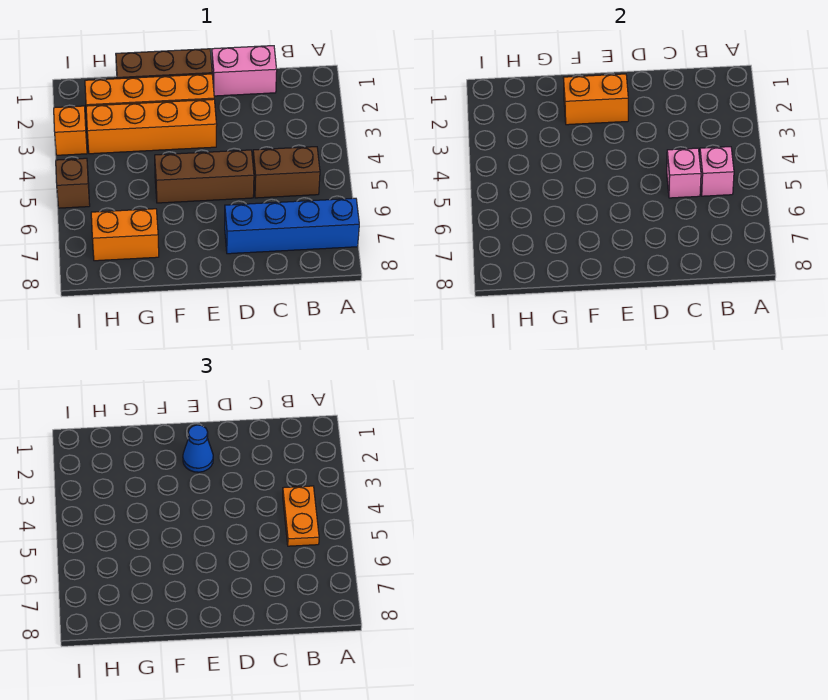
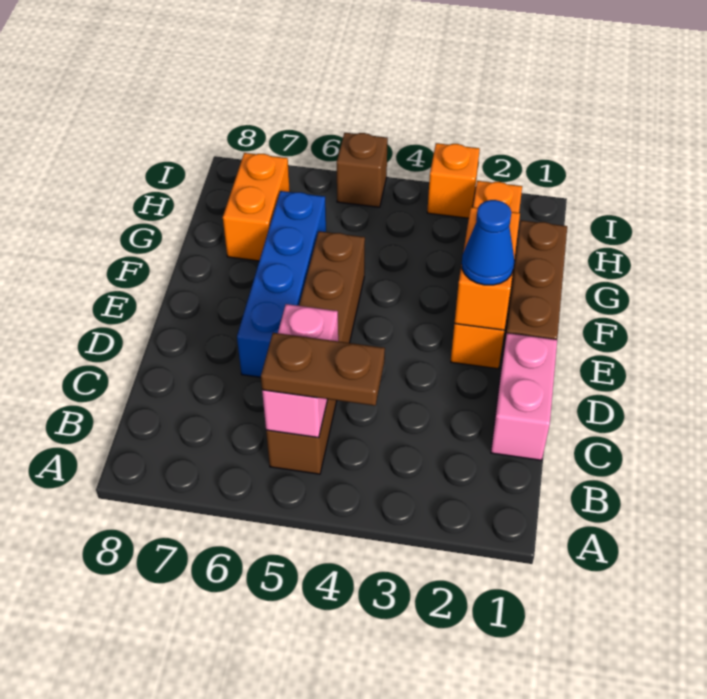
blue 1x4 brick [225,198,359,254] -> blue 1x4 brick moved to [237,191,326,377]
orange 1x2 plate [283,486,319,546] -> brown 1x2 plate [261,333,385,406]
orange 1x4 brick [86,99,217,154] -> none

